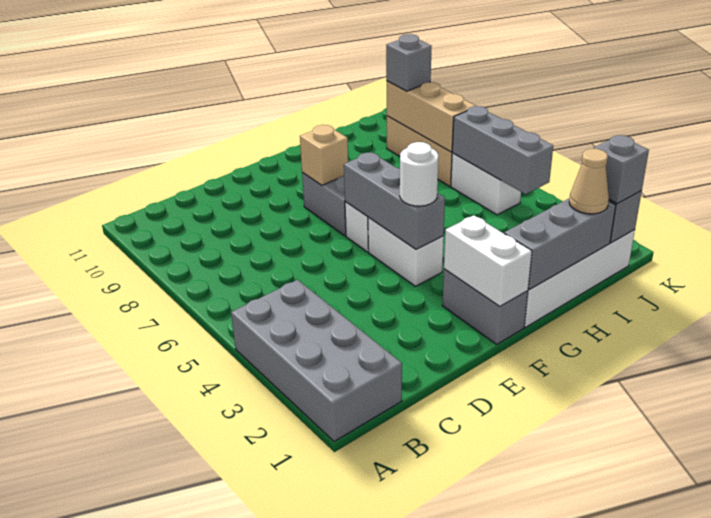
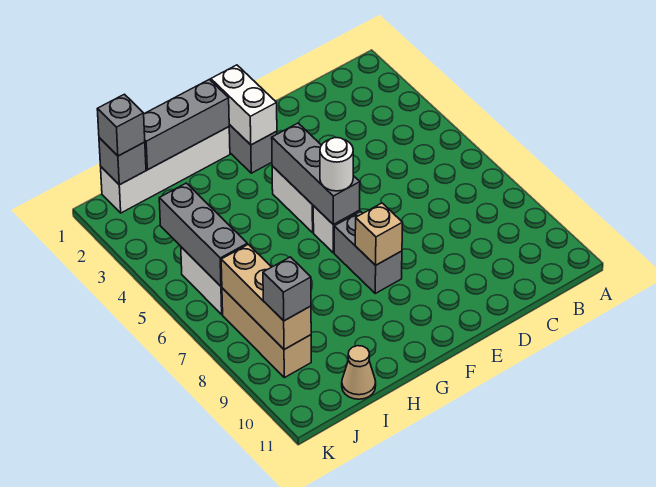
grey 2x4 brick [231,280,402,442] -> none
white 1x1 round brick [400,142,438,206] -> white 1x1 round brick moved to [320,138,353,191]
tan 1x1 cone [569,149,609,214] -> tan 1x1 cone moved to [342,346,376,399]

